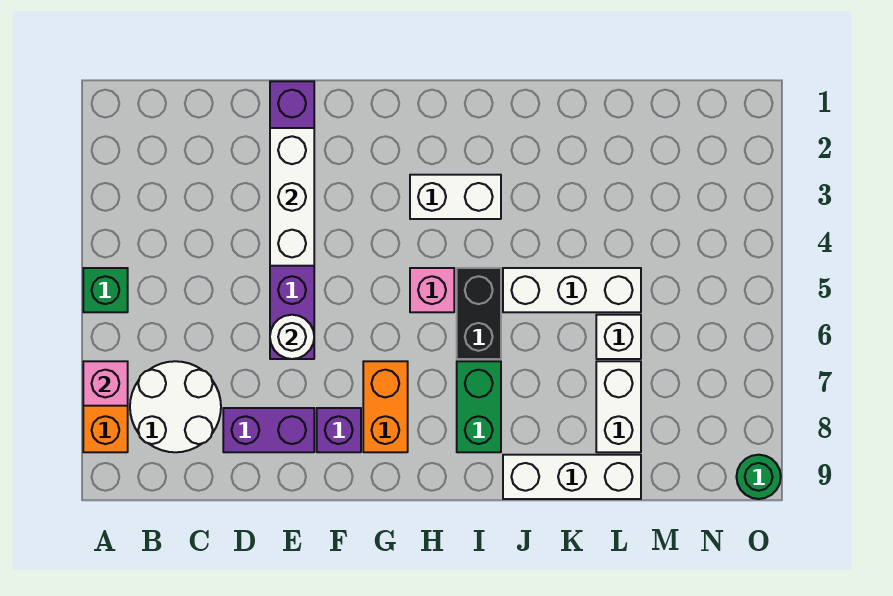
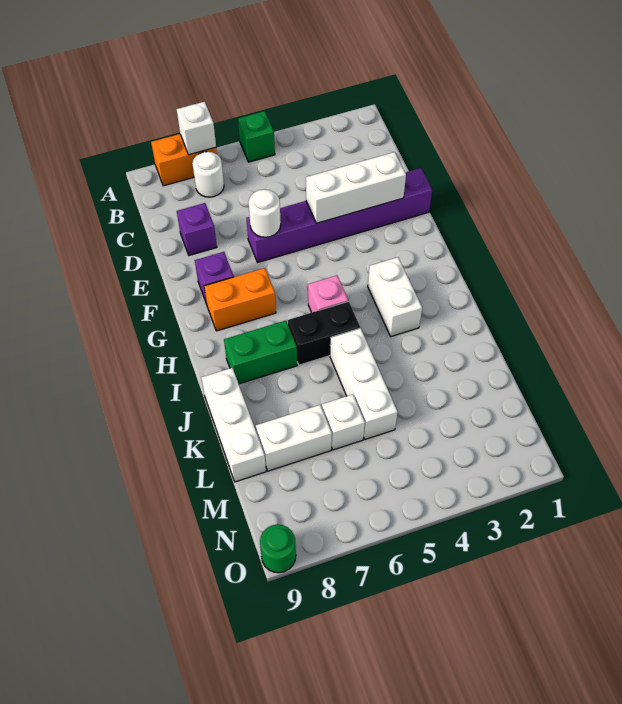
pink 1x1 brick [83,361,128,406] -> white 1x1 brick [177,102,216,155]
white 2x2 round brick [130,361,221,452] -> white 1x1 round brick [192,152,224,197]
purple 1x2 brick [223,408,314,452] -> purple 1x1 brick [177,203,217,255]

